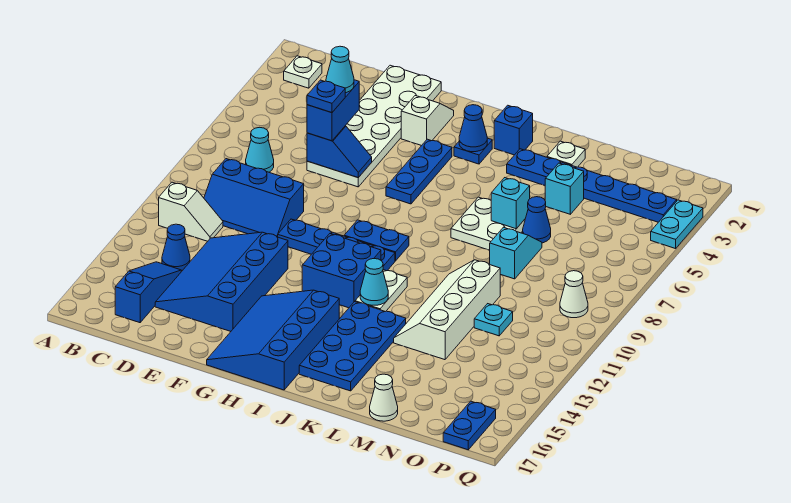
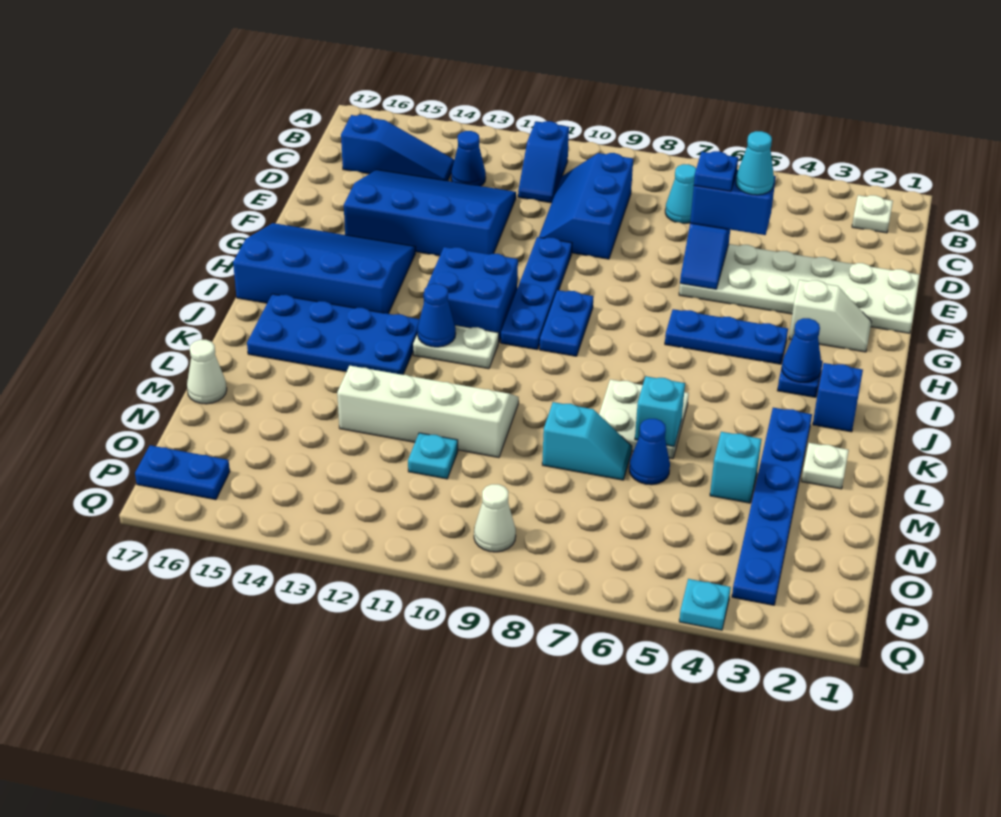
white 1x2 slope [159,182,223,241] -> blue 1x2 slope [518,121,569,203]
cyan 1x1 cone [360,259,388,305] -> blue 1x1 cone [417,284,456,347]
cyan 1x2 plate [651,200,703,249] -> cyan 1x1 plate [679,579,731,630]

